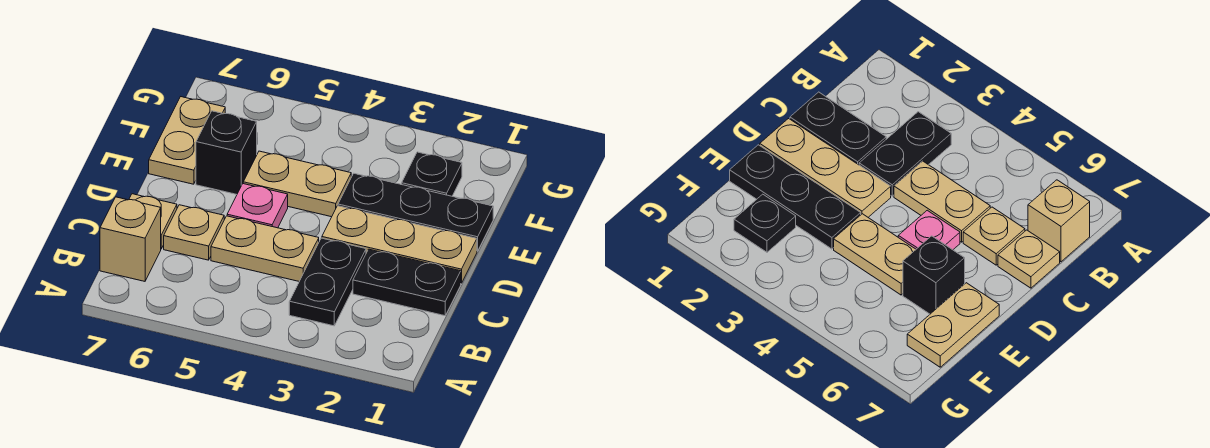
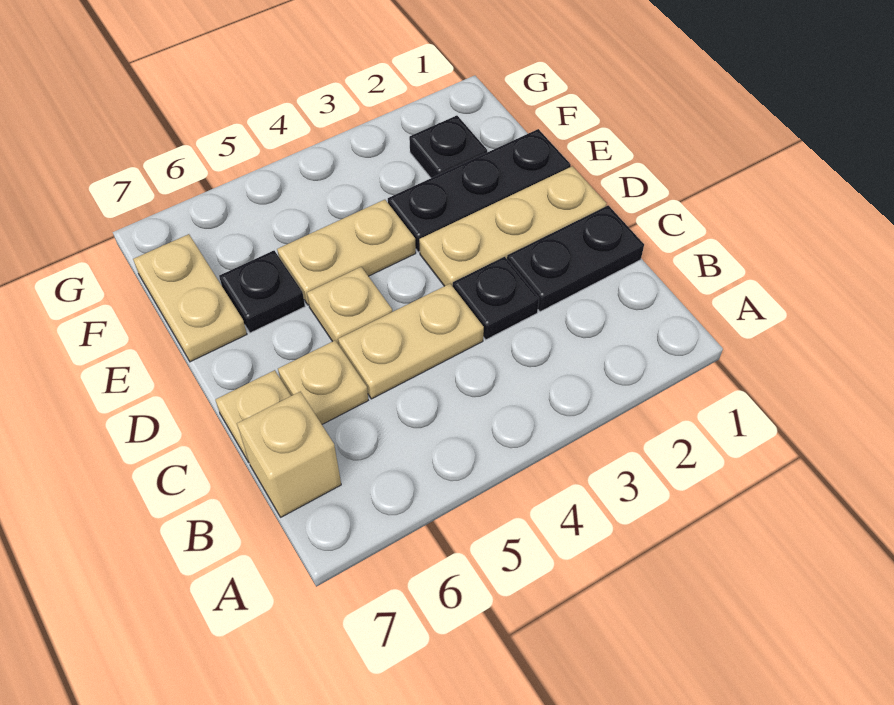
black 1x2 plate [289,238,366,326] -> black 1x1 plate [453,257,539,340]
pink 1x1 plate [227,184,288,228] -> tan 1x1 plate [307,267,392,345]
black 1x1 brick [196,111,257,194] -> black 1x1 plate [219,251,305,333]

